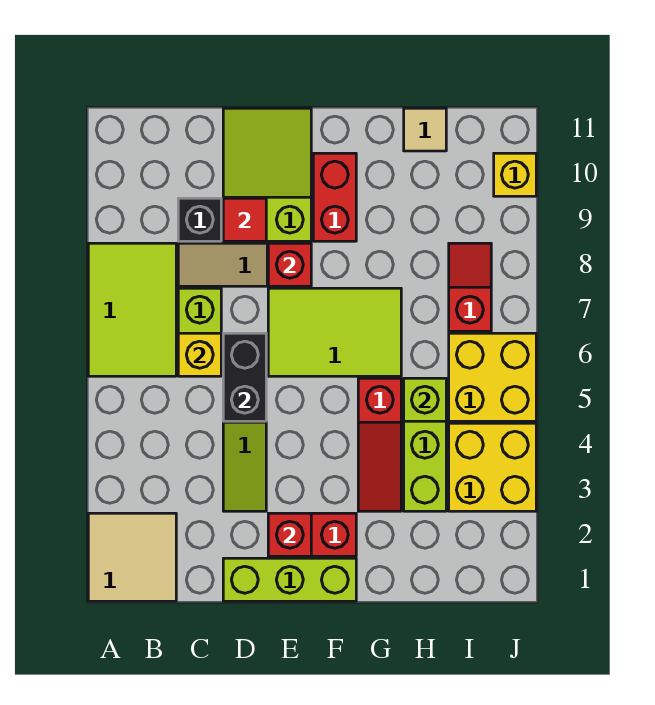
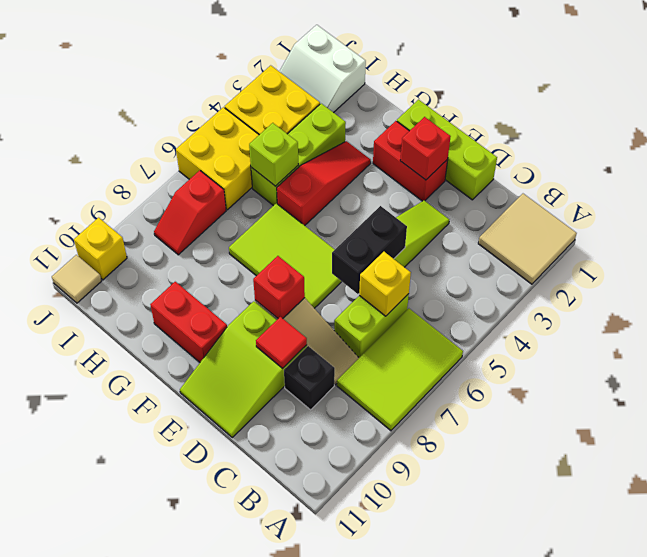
red 1x2 brick [313,153,356,241] -> red 1x2 brick turned to [150,282,227,362]
tan 1x1 tile [404,108,446,151] -> tan 1x1 tile moved to [52,255,101,303]
none -> white 2x2 slope [279,25,366,113]

